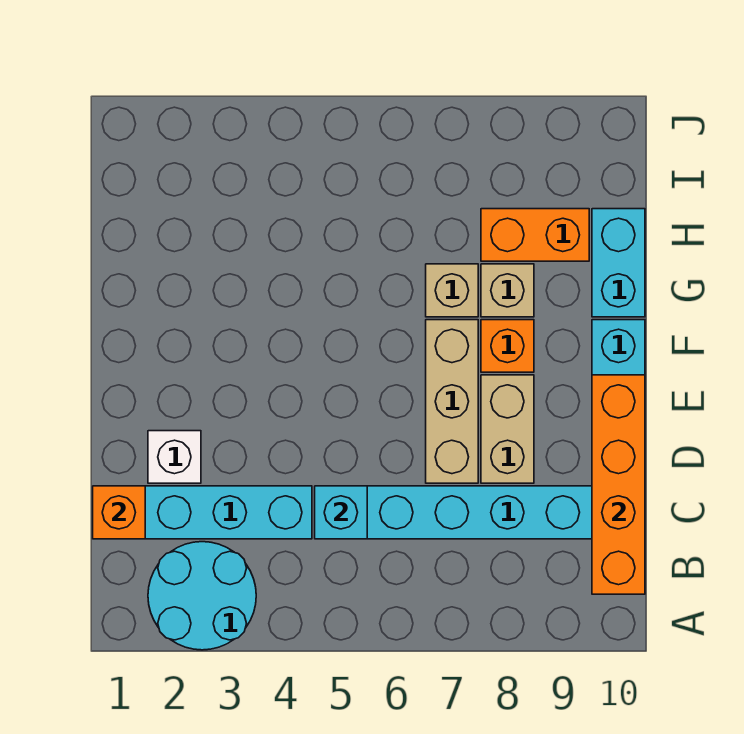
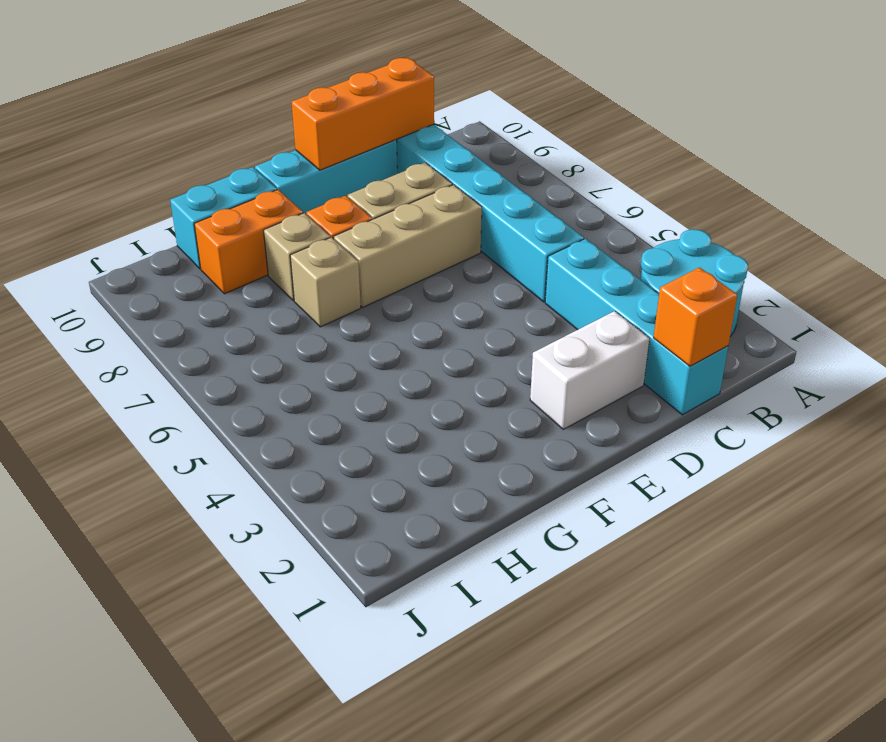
orange 1x4 brick [592,375,645,594] -> orange 1x3 brick [292,58,434,170]
cyan 1x1 brick [315,486,367,539] -> none
white 1x1 brick [148,431,201,483] -> white 1x2 brick [530,311,650,429]
orange 1x2 brick [481,209,589,261] -> orange 1x2 brick turned to [194,190,303,294]

